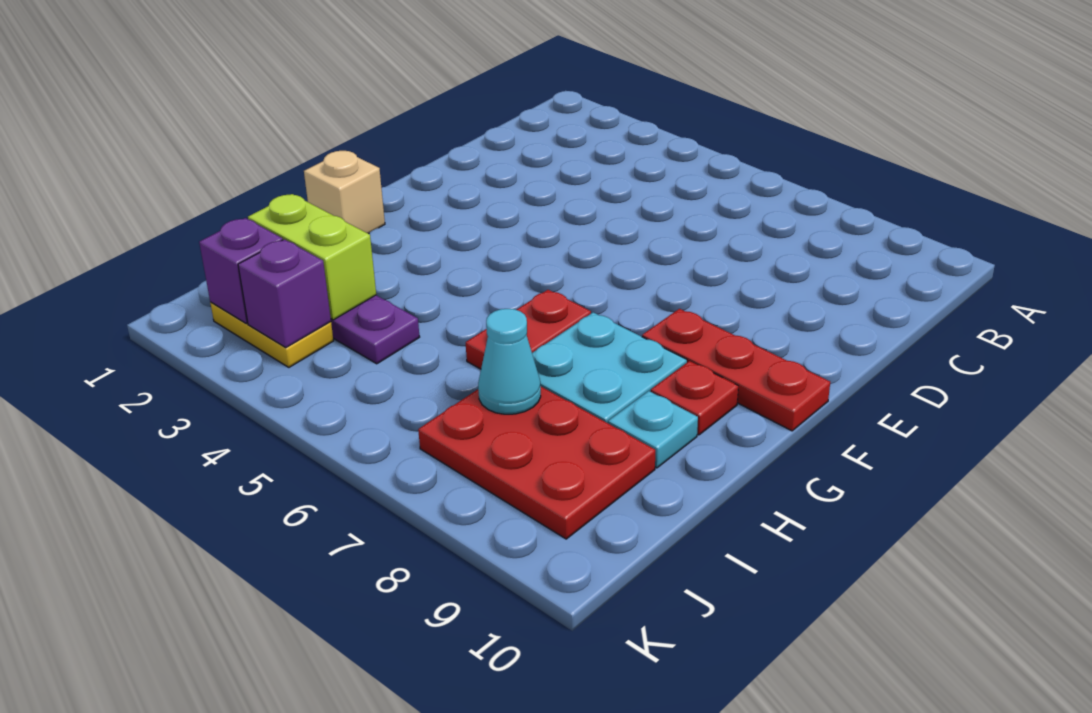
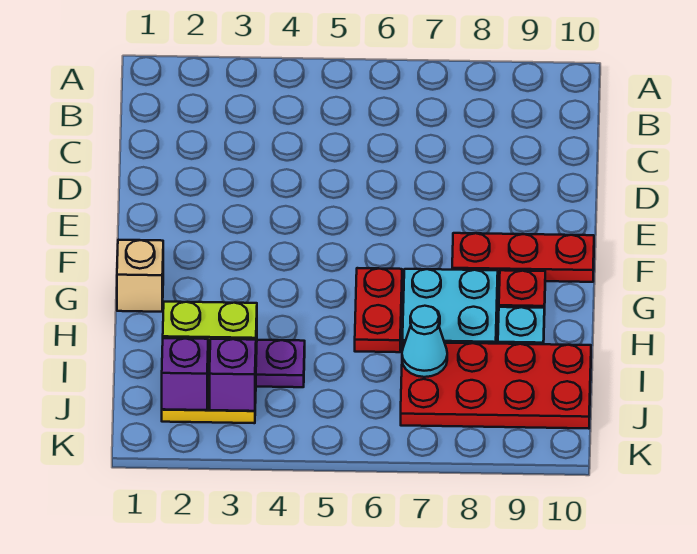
red 2x3 plate [418,386,655,539] -> red 2x4 plate [401,342,591,429]

